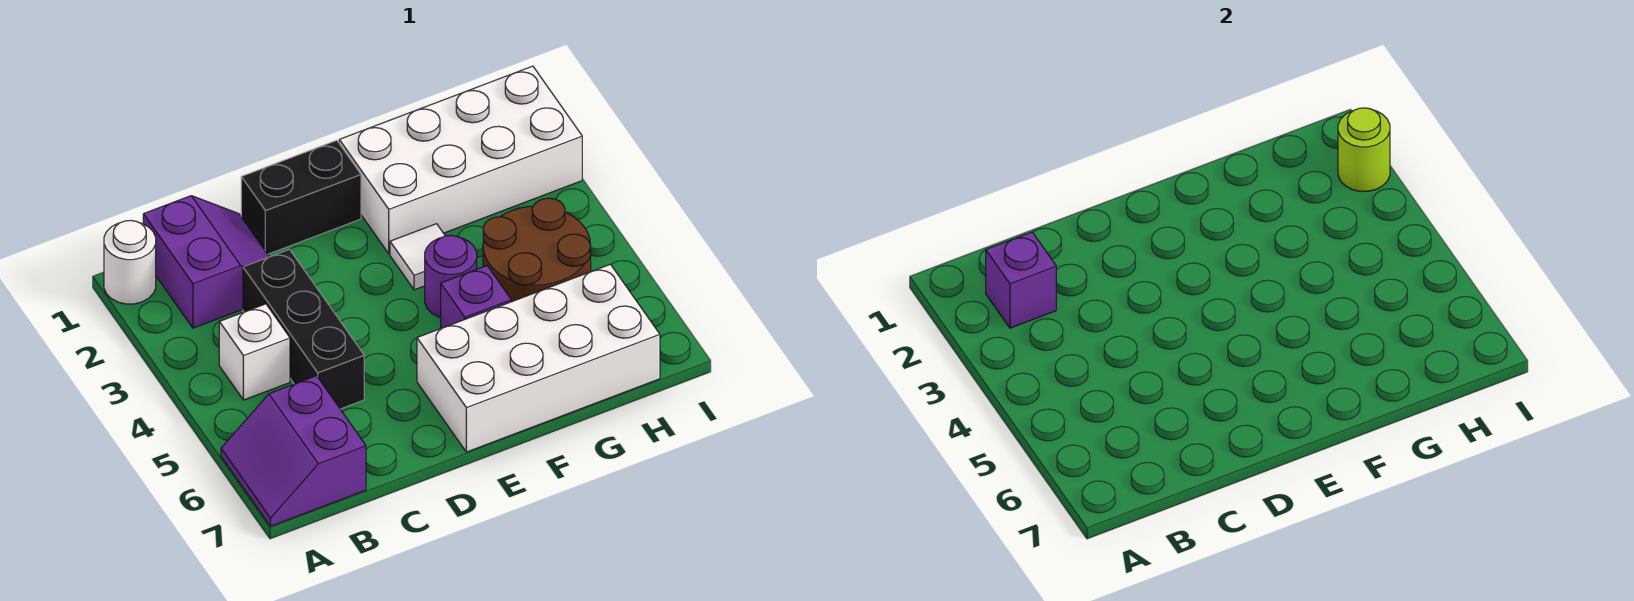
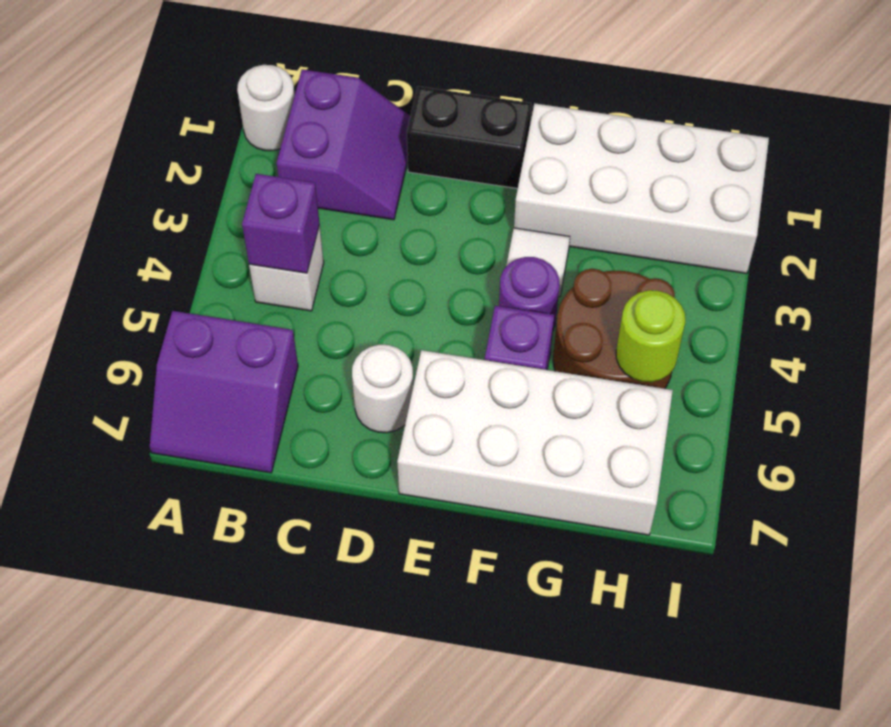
purple 2x2 slope [221,376,366,526] -> purple 2x2 slope turned to [150,311,298,473]
purple 1x1 brick [986,232,1056,328] -> purple 1x1 brick moved to [242,174,320,273]
black 1x3 brick [243,249,364,409] -> none
none -> white 1x1 round brick [352,345,413,433]
lime 1x1 round brick [1338,108,1390,191] -> lime 1x1 round brick moved to [616,290,685,382]

